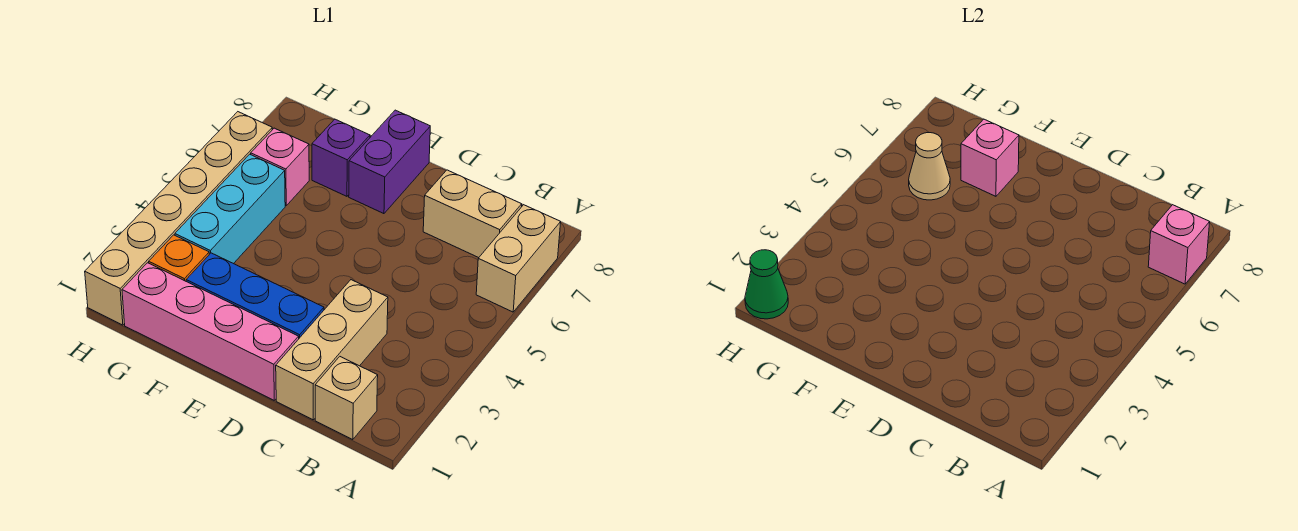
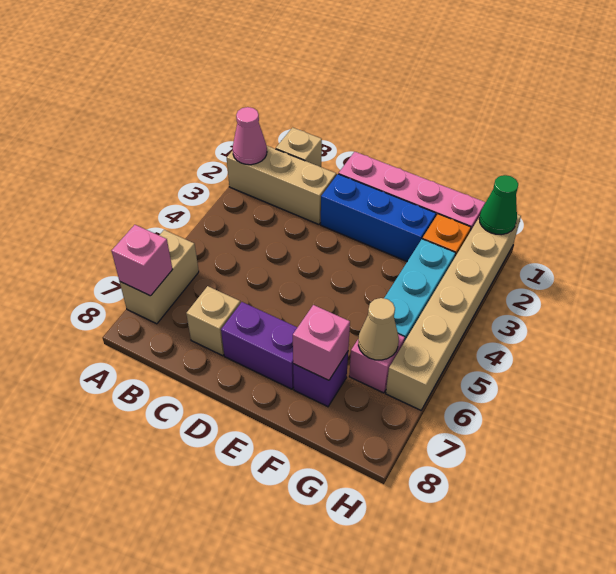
none -> pink 1x1 cone [233,107,267,165]
tan 1x2 brick [423,170,522,258] -> tan 1x1 brick [186,286,240,356]
tan 1x3 brick [276,280,388,420] -> tan 1x3 brick turned to [227,146,336,224]
purple 1x2 brick [349,110,430,214] -> purple 1x2 brick turned to [221,302,297,389]

